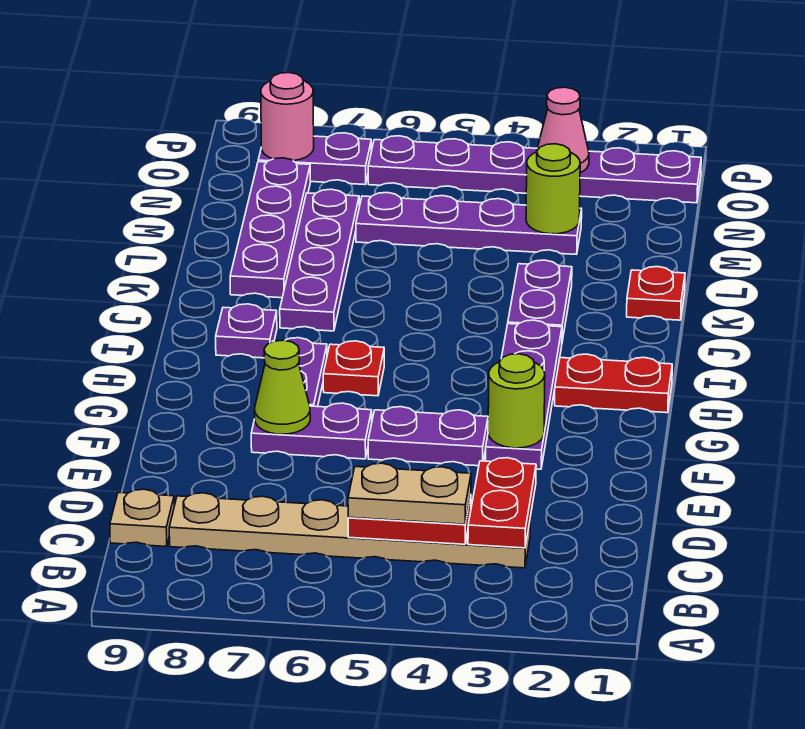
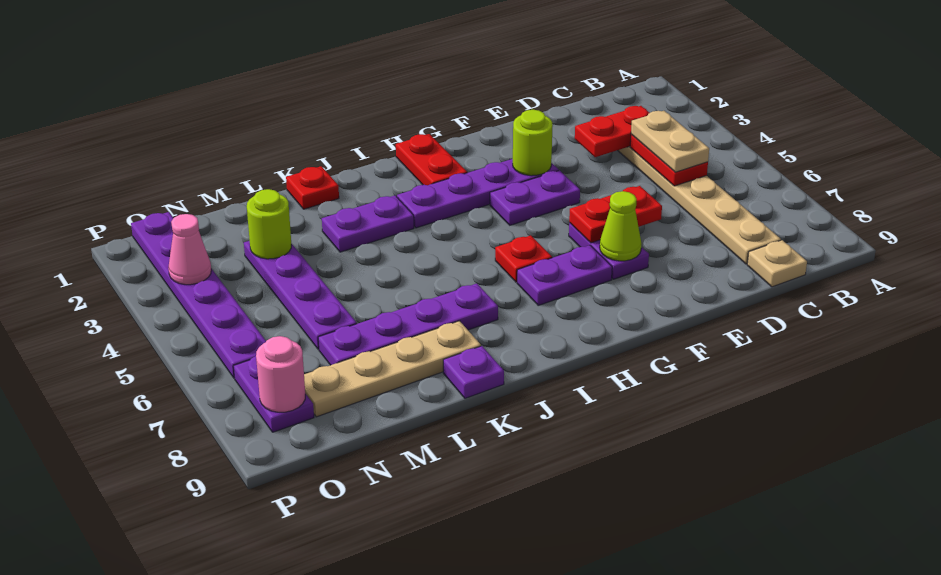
none -> red 1x2 plate [569,186,662,243]
purple 1x2 plate [368,407,488,466] -> purple 1x2 plate turned to [490,170,580,225]
purple 1x1 plate [216,304,277,358] -> purple 1x1 plate moved to [443,346,504,398]
purple 1x4 plate [230,158,310,298] -> tan 1x4 plate [304,321,481,417]

